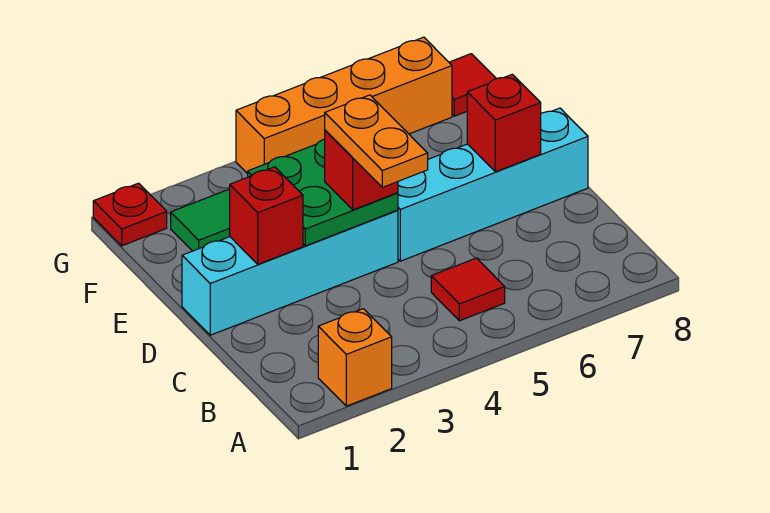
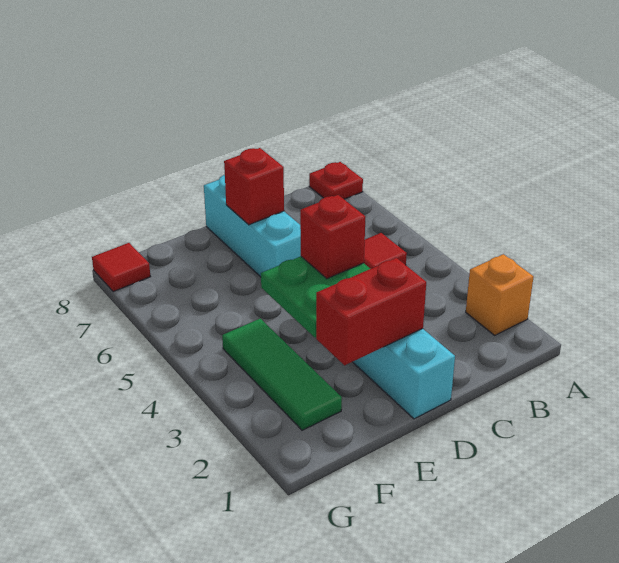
orange 1x2 plate [325,95,428,187] -> none
red 1x1 brick [230,167,303,264] -> red 1x2 brick [316,258,426,365]
cyan 1x4 brick [398,108,588,261] -> cyan 1x3 brick [204,175,301,277]
red 1x1 plate [93,183,167,246] -> red 1x1 plate moved to [309,162,363,199]
orange 1x4 brick [236,37,452,174] -> none

